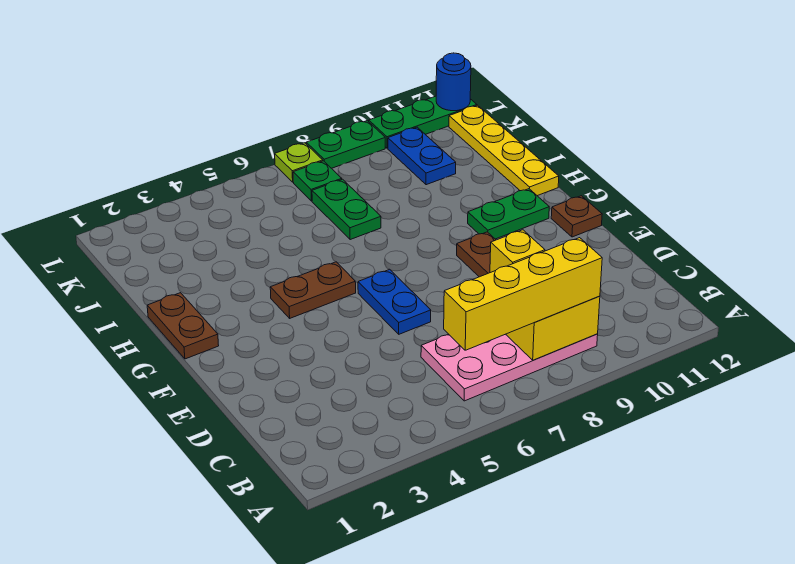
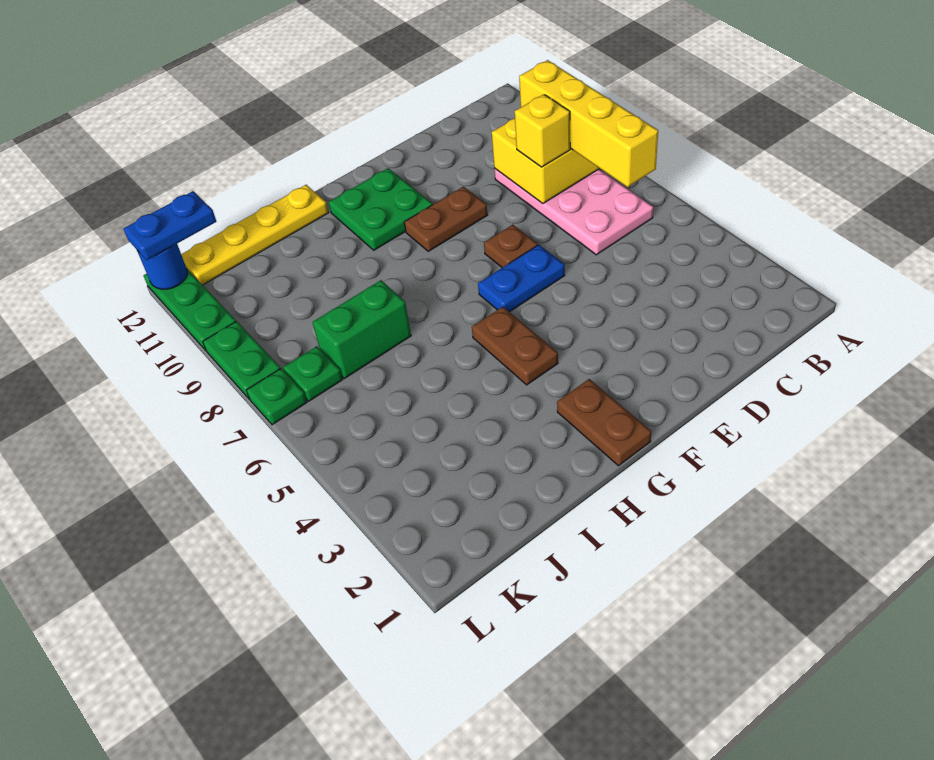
brown 1x1 plate [551,196,602,237] -> brown 1x1 plate moved to [484,225,538,268]
brown 1x2 plate [147,293,219,359] -> brown 1x2 plate turned to [557,379,651,466]
green 1x2 plate [468,189,549,239] -> green 2x2 plate [329,168,433,250]
green 1x2 plate [312,179,381,240] -> green 1x2 brick [312,280,411,378]
blue 1x2 plate [388,127,456,185] -> blue 1x2 plate moved to [124,191,216,260]
lime 1x1 plate [275,143,323,182] -> green 1x1 plate [247,369,307,425]

